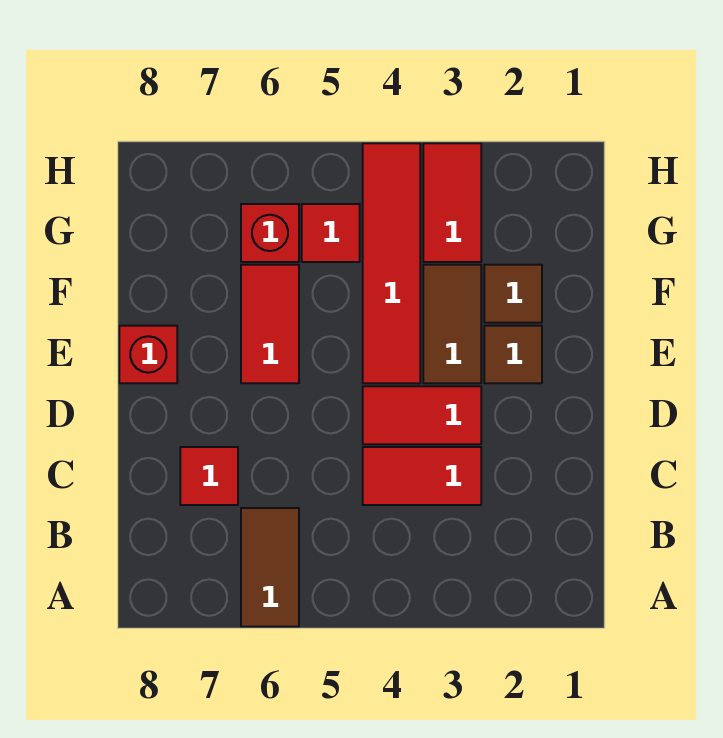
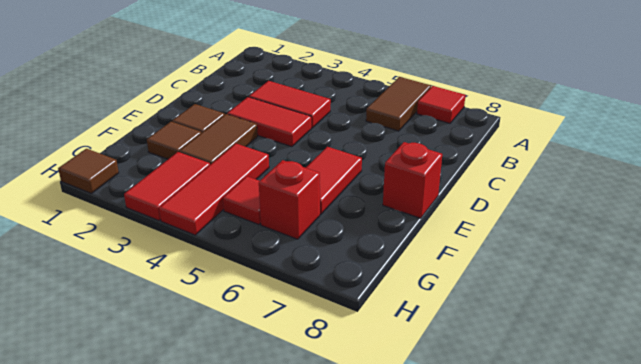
red 1x1 tile [180,447,238,505] -> red 1x1 tile moved to [417,86,465,123]
red 1x4 tile [363,143,420,383] -> red 1x3 tile [159,144,269,235]
none -> brown 1x1 tile [58,149,119,193]

